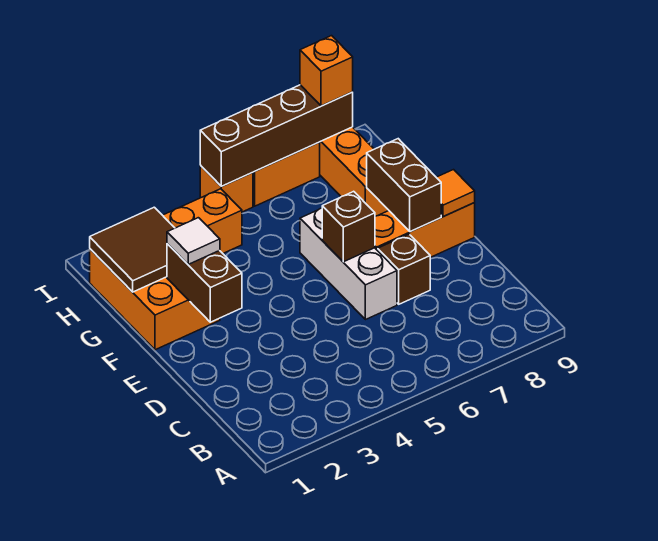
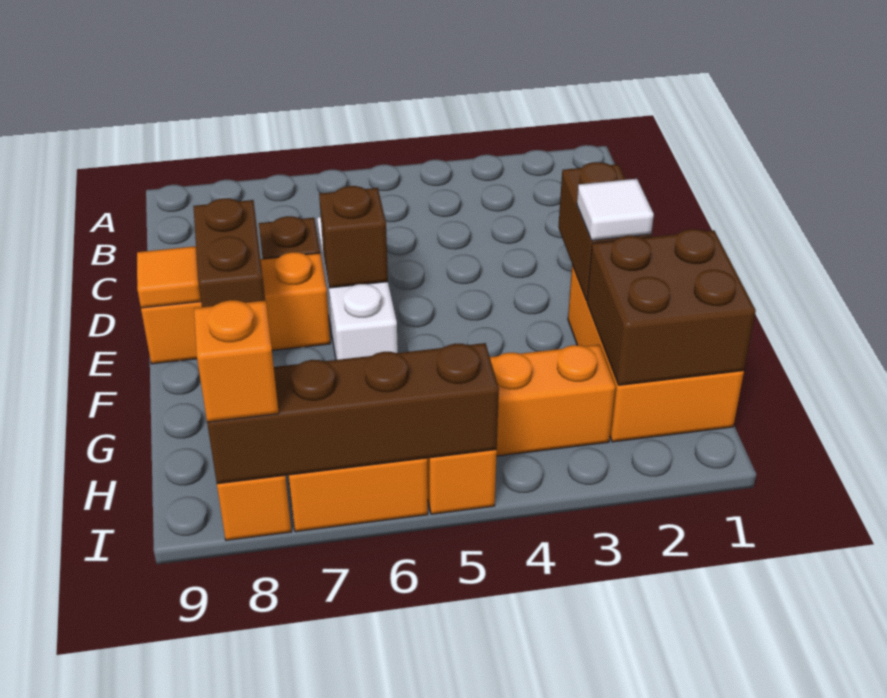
brown 2x2 tile [90,207,174,292] -> brown 2x2 brick [587,229,756,385]

